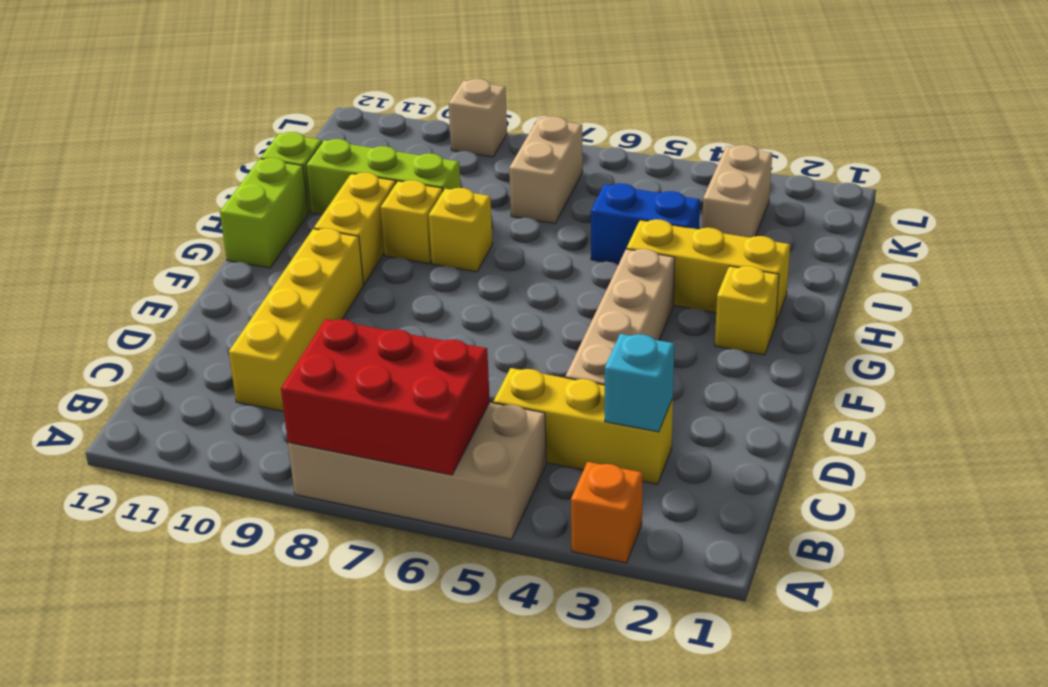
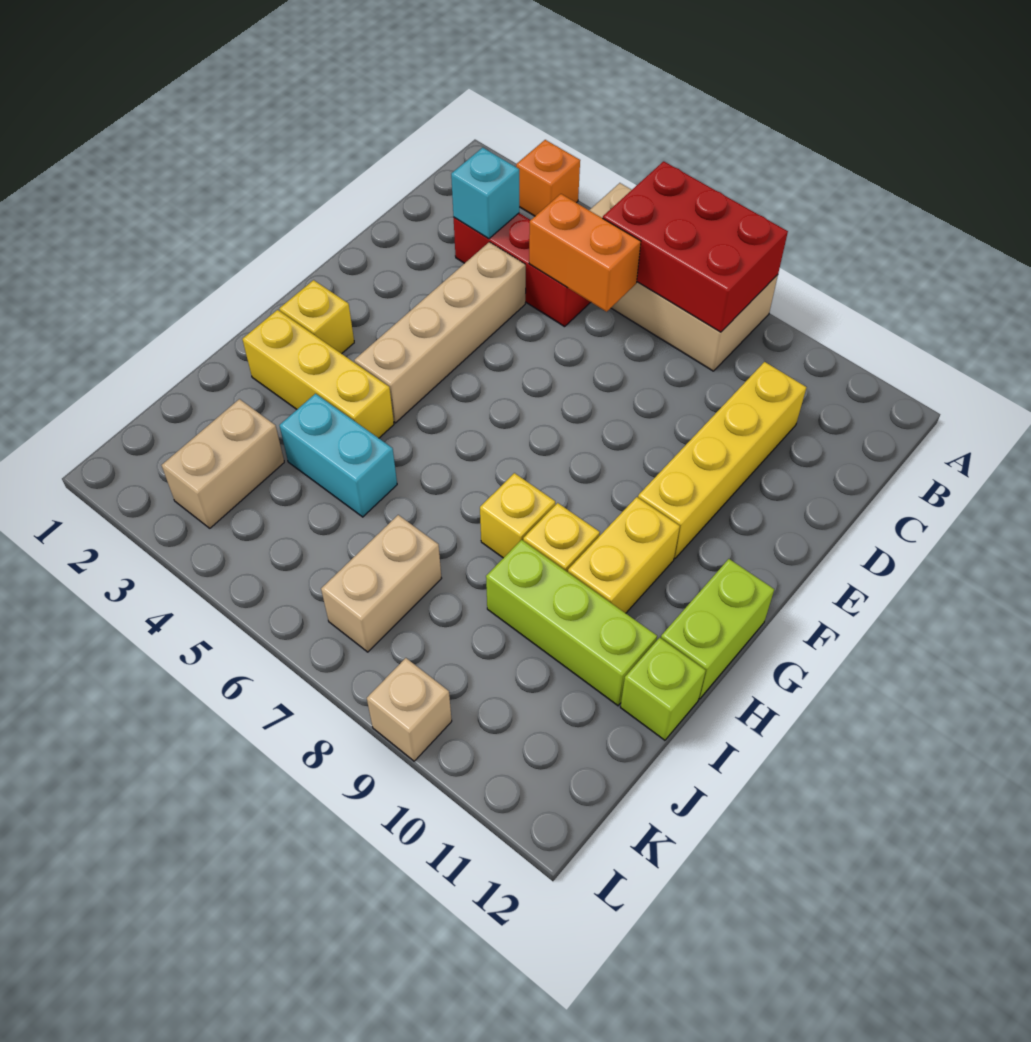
yellow 1x3 brick [493,368,673,484] -> red 1x3 brick [454,213,591,327]
none -> orange 1x2 brick [529,194,641,312]
blue 1x2 brick [591,183,700,264] -> cyan 1x2 brick [280,394,397,517]

